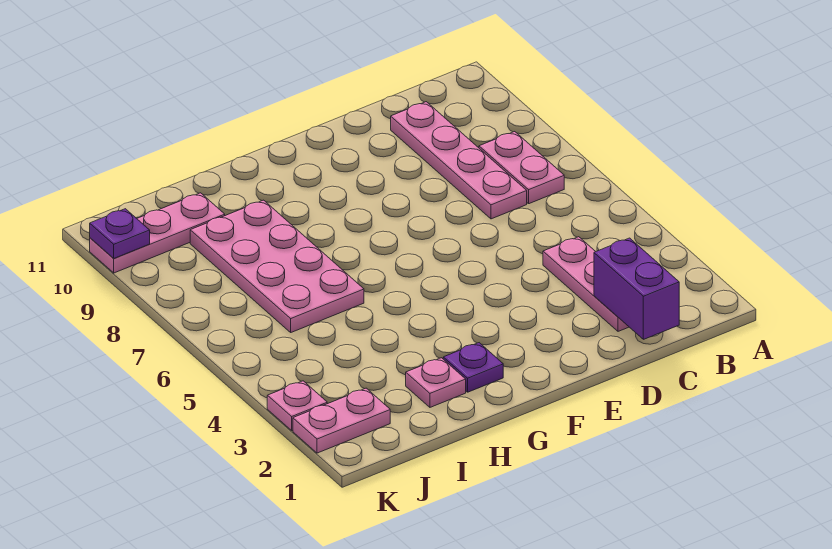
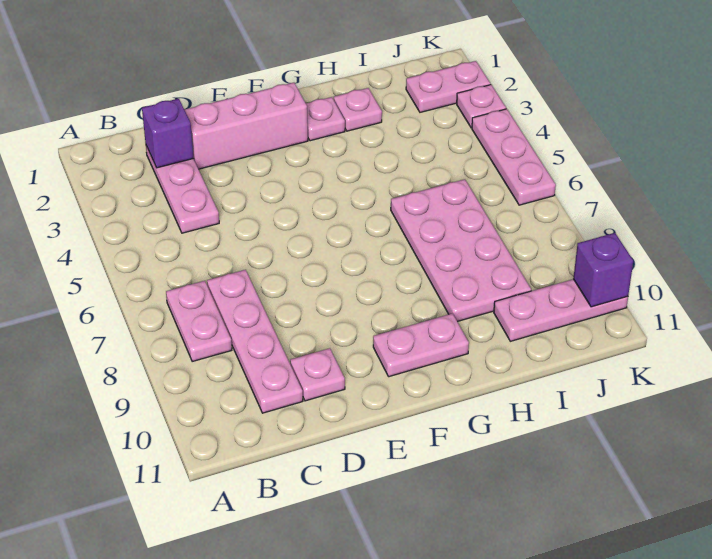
purple 1x2 brick [594,238,679,339] -> purple 1x1 brick [142,99,193,168]
none -> pink 1x3 brick [185,83,308,169]
none -> pink 1x1 plate [290,348,345,401]
none -> pink 1x2 plate [373,314,469,377]
purple 1x1 plate [443,343,503,392] -> pink 1x1 plate [306,97,345,141]
none -> pink 1x3 plate [472,109,556,205]
purple 1x1 plate [90,209,150,258] -> purple 1x1 brick [573,233,633,307]

